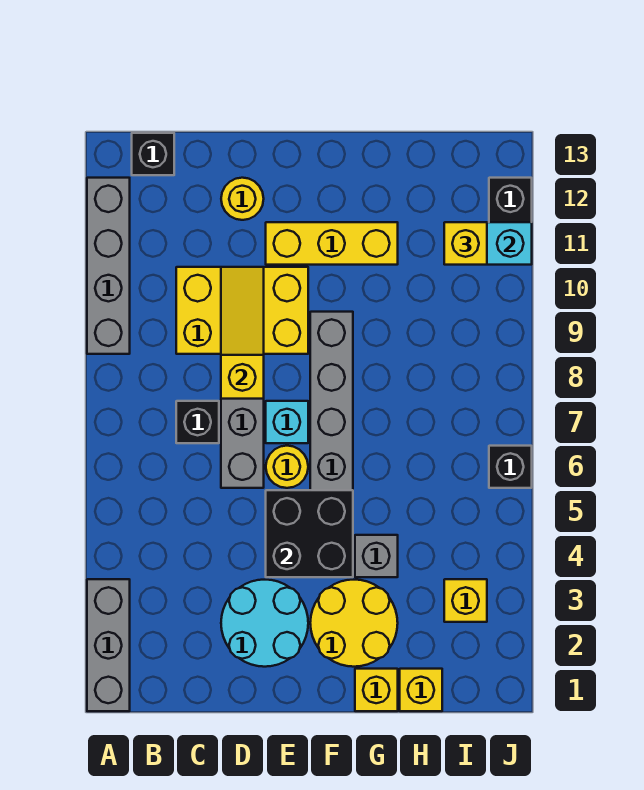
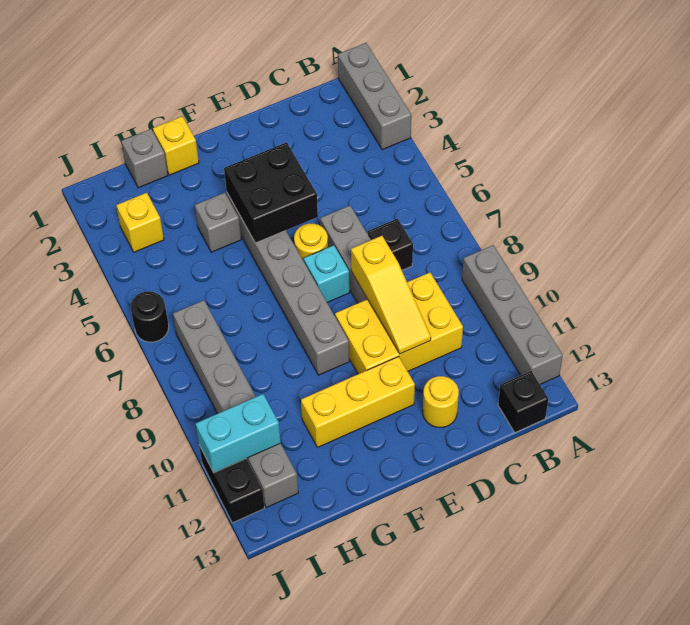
cyan 2x2 round brick [221,580,308,667] -> none
yellow 2x2 round brick [310,580,398,667] -> none
yellow 1x1 brick [400,669,442,711] -> grey 1x1 brick [121,129,168,188]
none -> grey 1x6 brick [173,300,298,507]
yellow 1x1 brick [444,222,487,265] -> none
black 1x1 brick [489,446,532,488] -> black 1x1 round brick [131,291,169,342]

